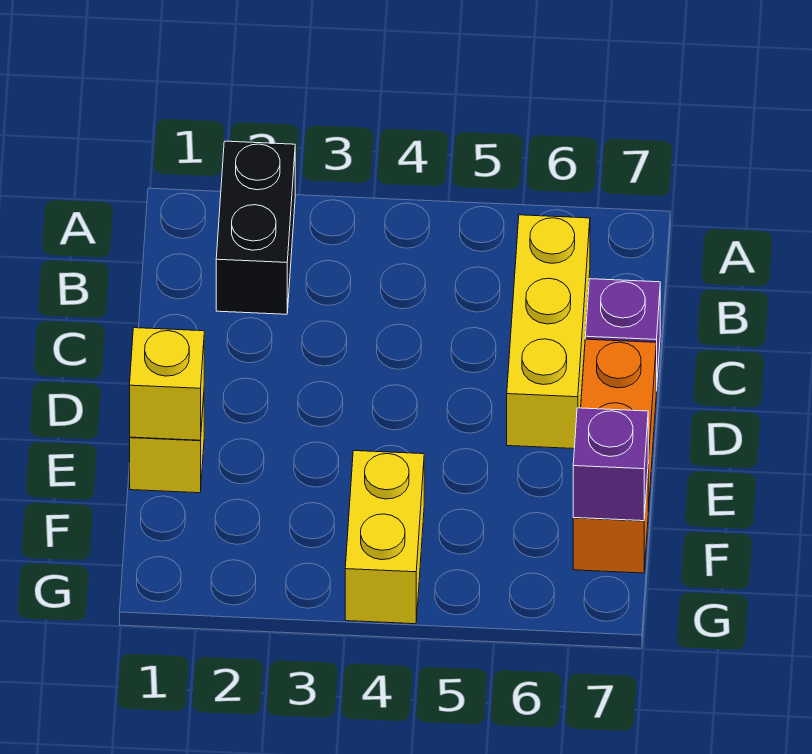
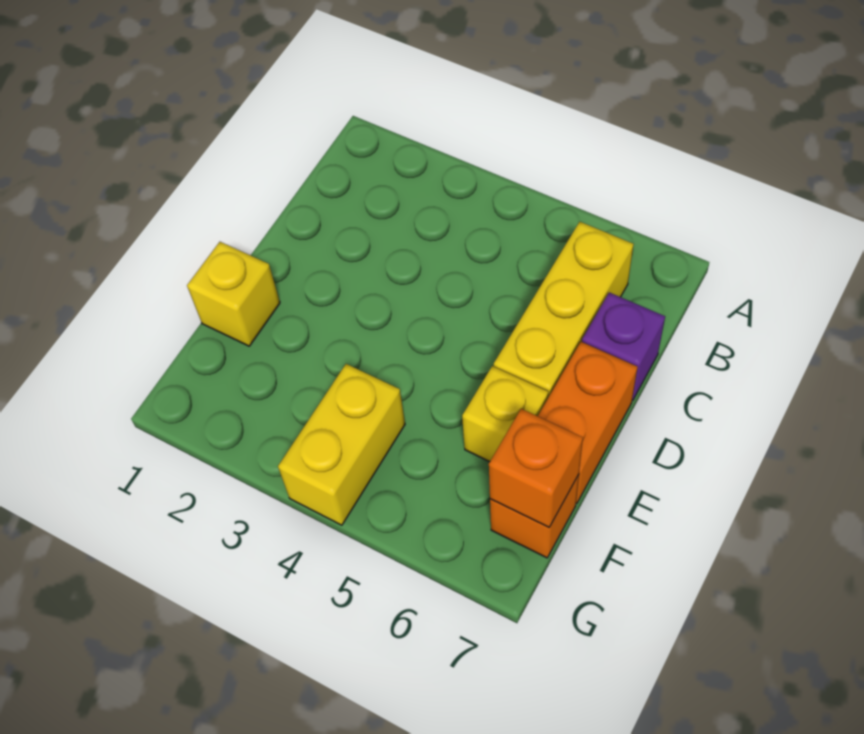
black 1x2 brick [216,141,295,314] -> none
yellow 1x1 brick [130,328,204,440] -> yellow 1x1 brick moved to [462,366,548,462]
purple 1x1 brick [573,408,648,521] -> orange 1x1 brick [489,409,583,527]

